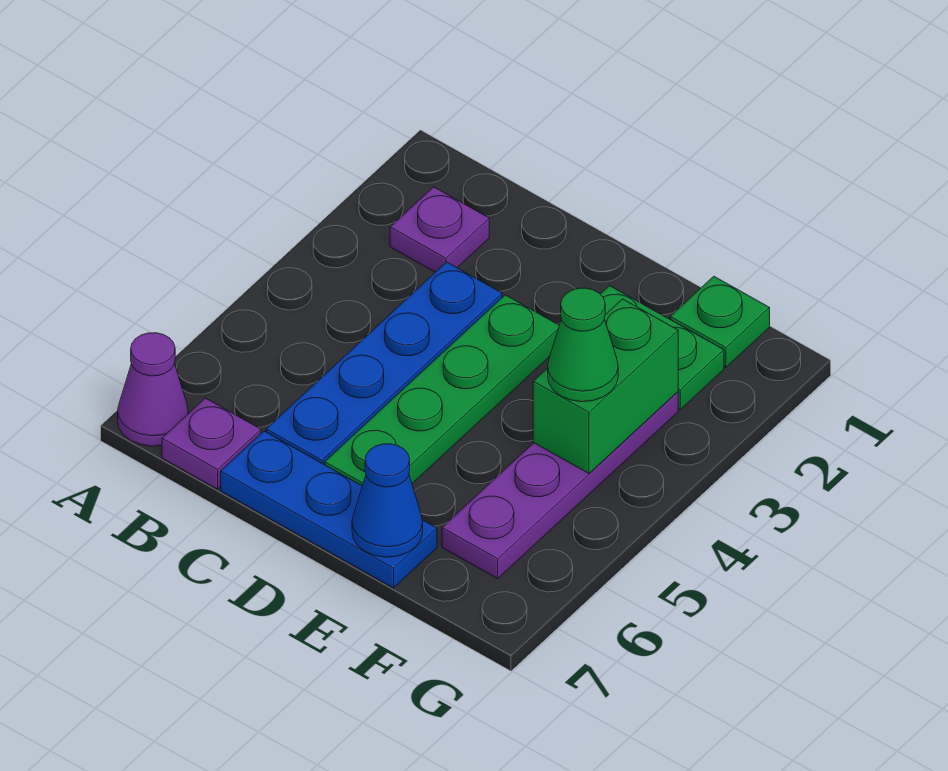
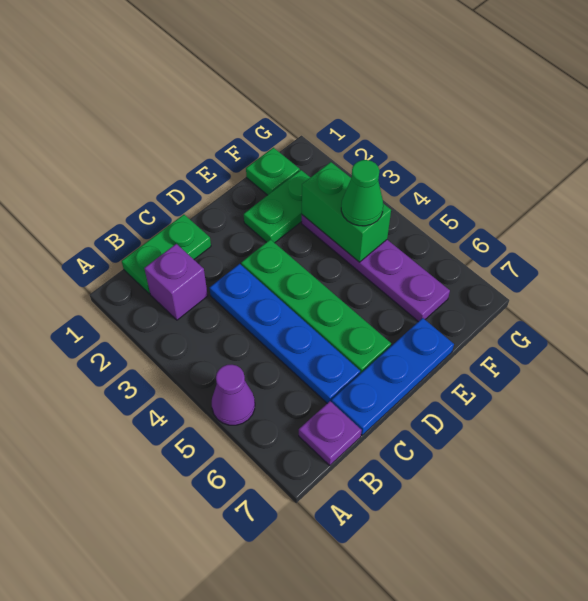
purple 1x1 cone [118,333,188,446] -> purple 1x1 cone moved to [212,365,255,425]
none -> green 1x2 plate [122,215,211,294]
purple 1x1 plate [390,187,489,272] -> purple 1x1 brick [144,244,208,320]
blue 1x1 cone [352,444,423,557] -> none

